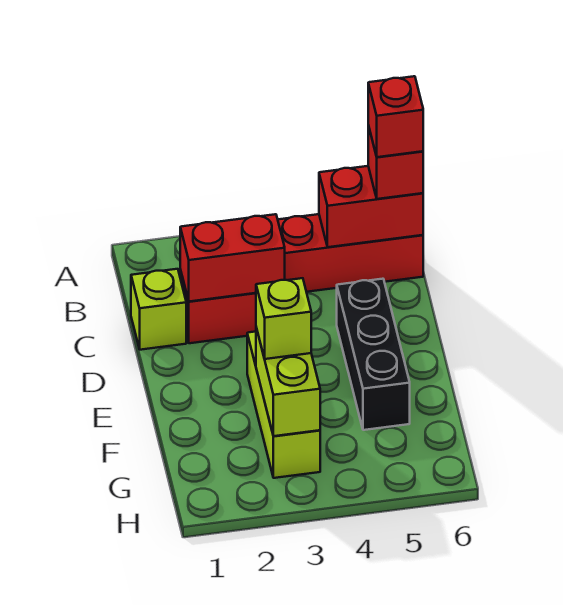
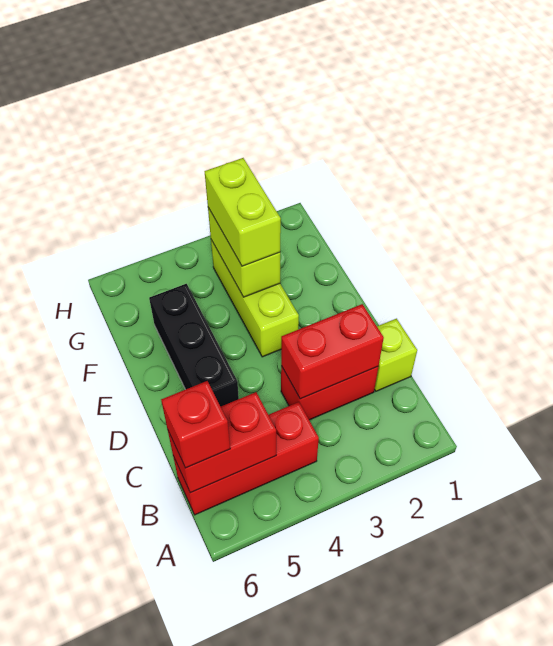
red 1x1 brick [368,76,423,157] -> none
lime 1x1 brick [256,278,311,359] -> lime 1x2 brick [205,158,281,266]

